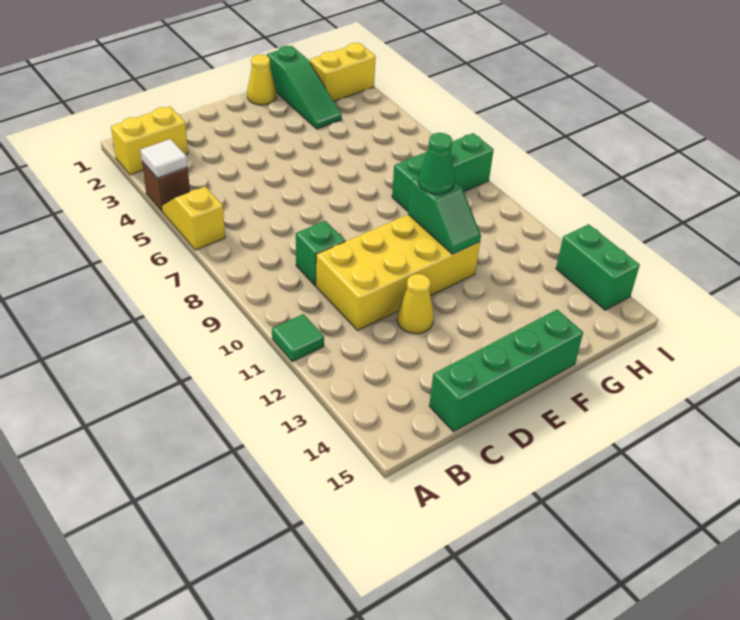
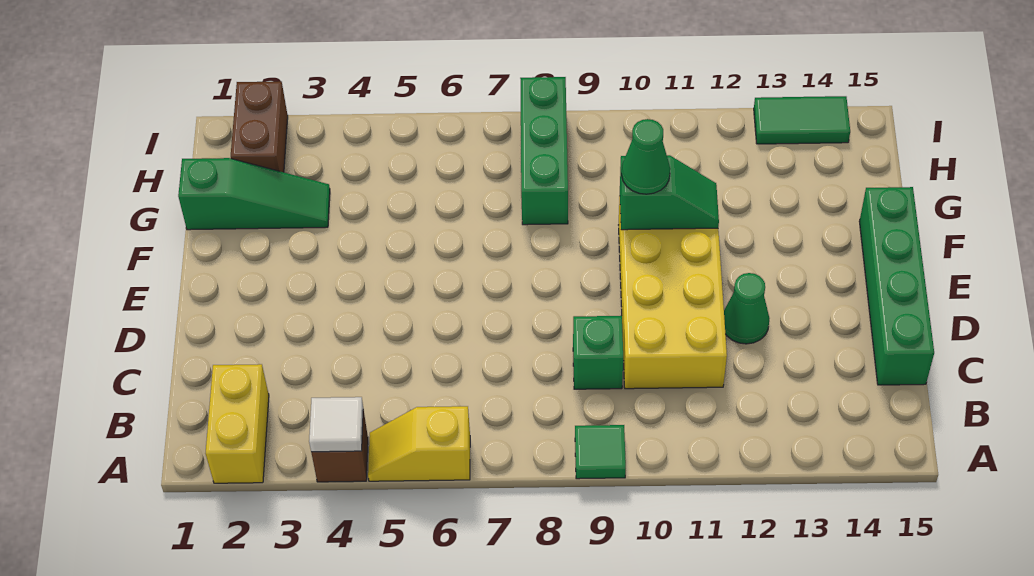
green 1x1 tile [272,314,324,362] -> green 1x1 tile moved to [575,425,626,479]
yellow 1x1 cone [397,274,434,334] -> green 1x1 cone [724,273,770,344]
yellow 1x1 cone [247,54,276,105] -> none
yellow 1x2 brick [310,43,376,101] -> brown 1x2 brick [231,81,288,172]
green 1x2 brick [556,224,640,310] -> green 1x2 tile [754,96,850,144]

